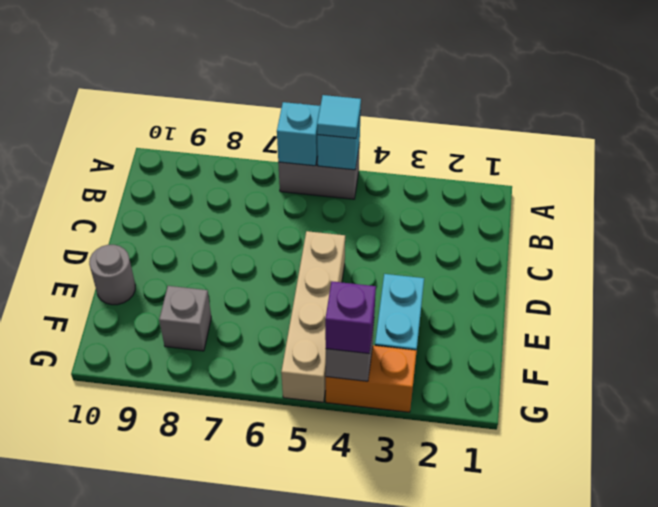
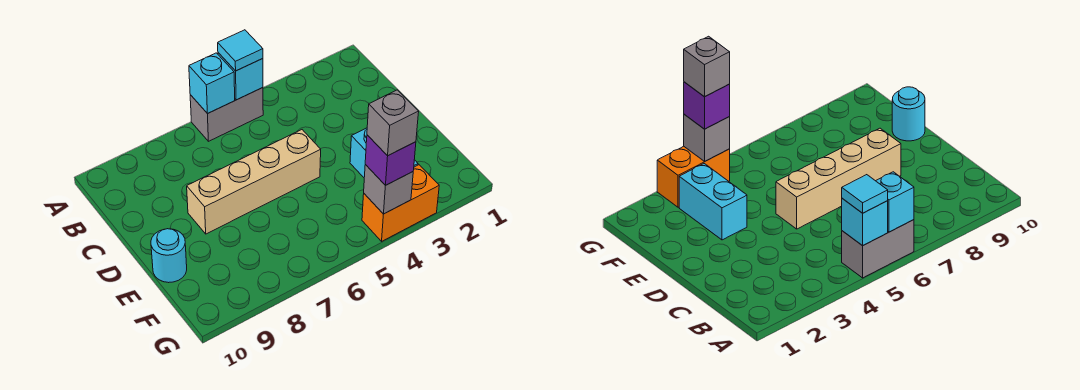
tan 1x4 brick [281,231,345,402] -> tan 1x4 brick turned to [187,130,321,234]
grey 1x1 round brick [89,245,135,305] -> cyan 1x1 round brick [151,229,187,283]
grey 1x1 brick [159,286,211,351] -> grey 1x1 brick moved to [367,90,419,156]

